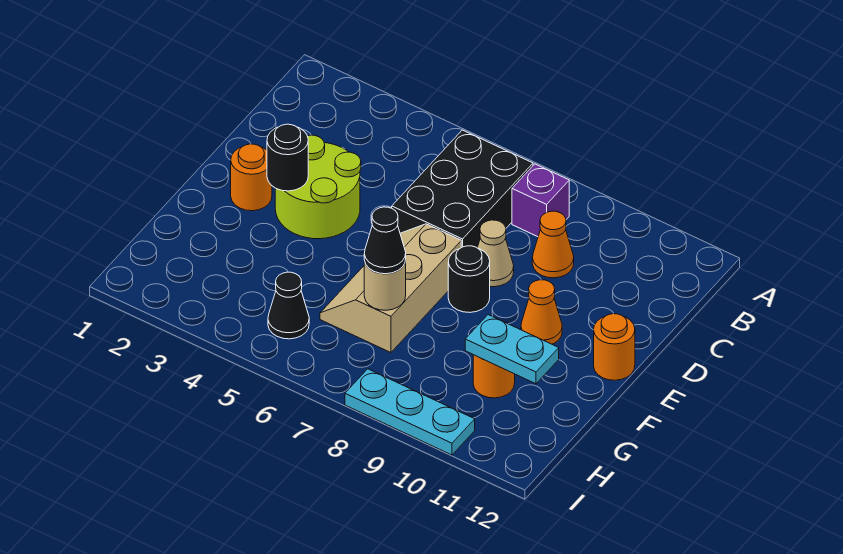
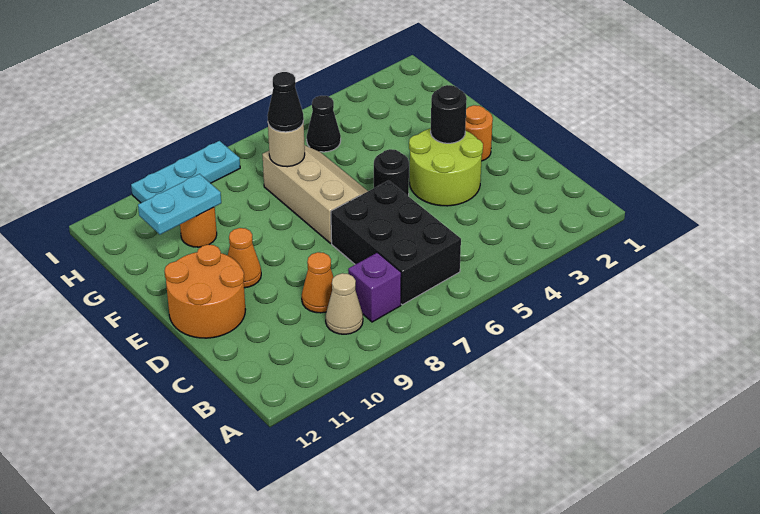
tan 1x1 cone [477,220,514,287] -> tan 1x1 cone moved to [326,273,363,334]
black 1x1 round brick [448,246,490,312] -> black 1x1 round brick moved to [374,149,409,196]
orange 1x1 round brick [594,314,635,380] -> orange 2x2 round brick [165,245,246,338]

